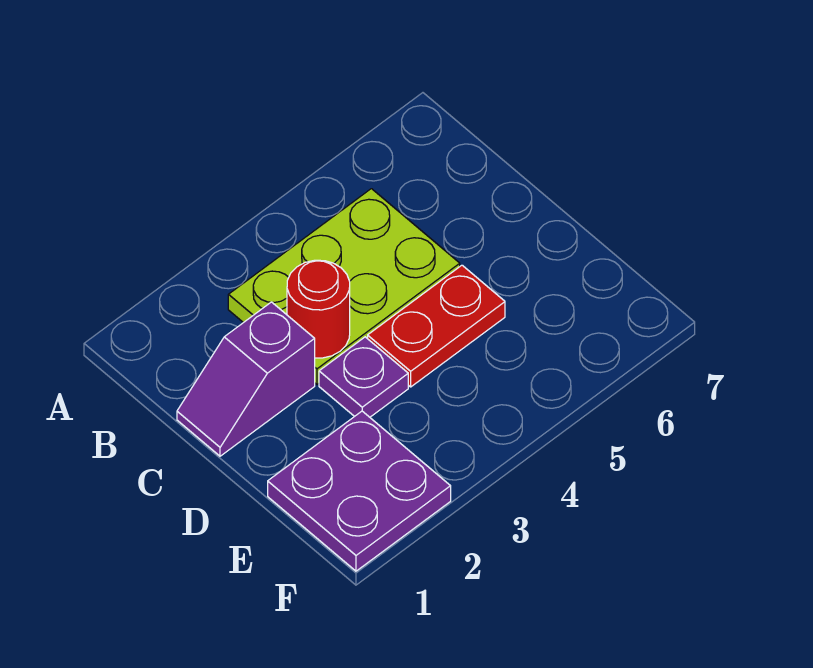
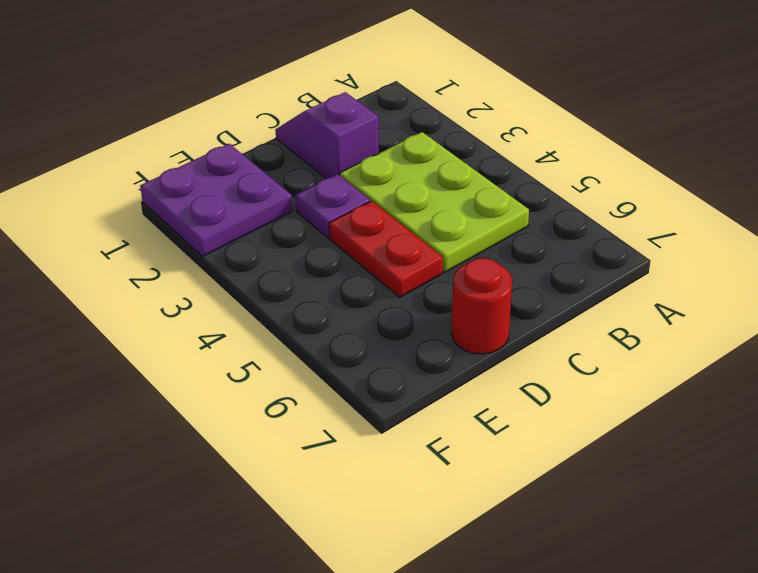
red 1x1 round brick [287,260,350,358] -> red 1x1 round brick moved to [452,258,512,354]

